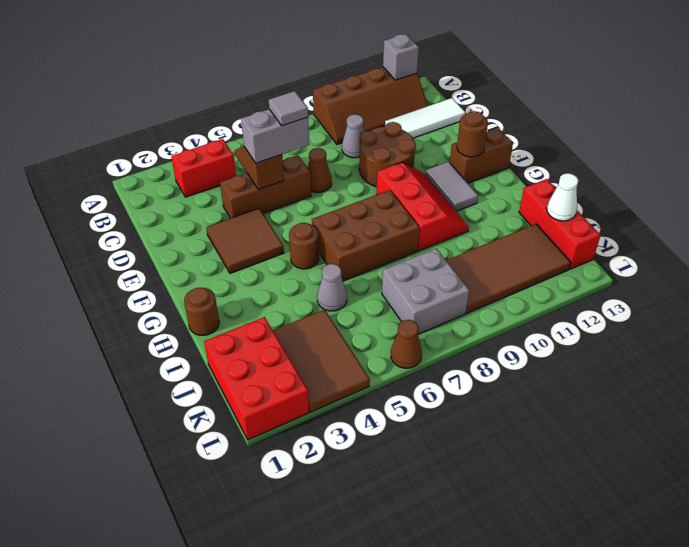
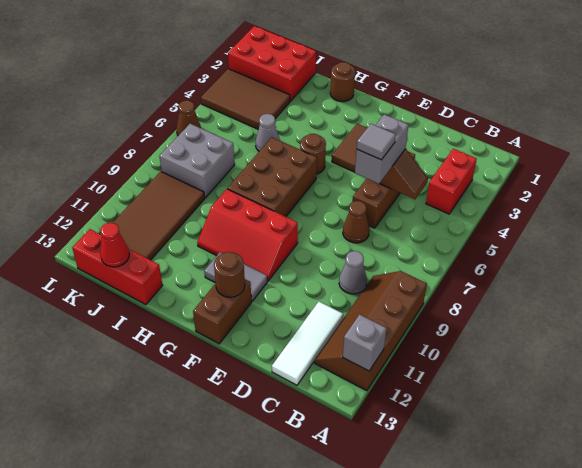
brown 2x2 round brick [359,122,416,187] -> none
white 1x1 cone [547,173,578,221] -> red 1x1 cone [100,223,129,267]

